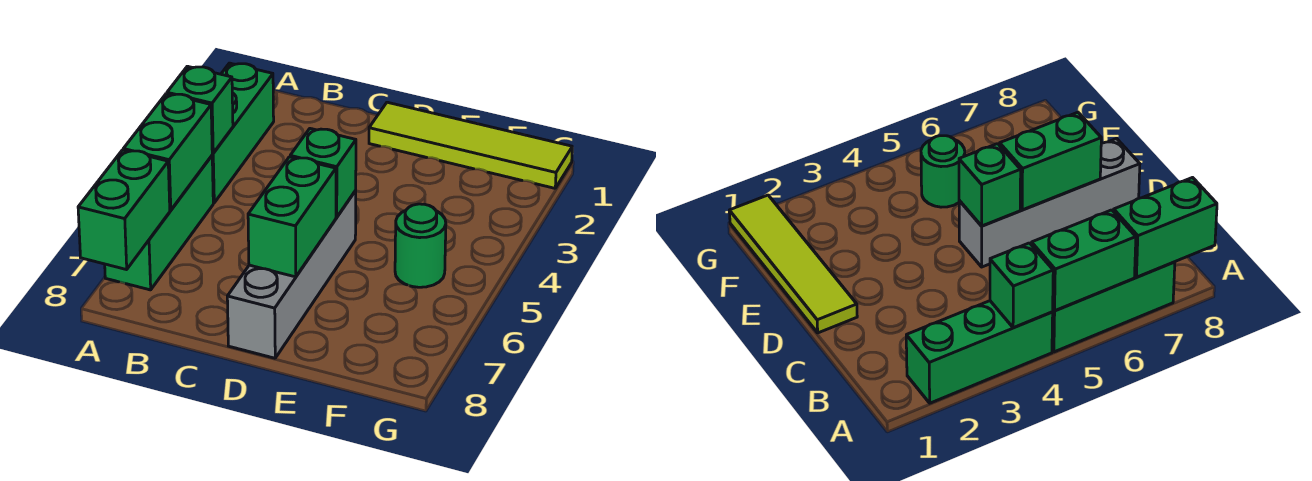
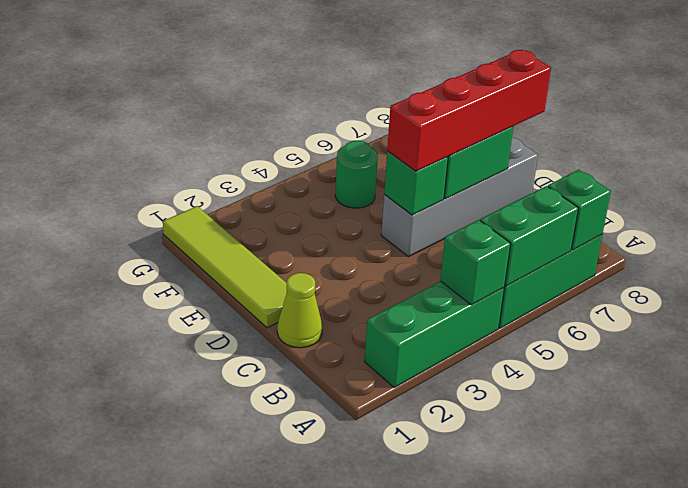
green 1x2 brick [78,150,170,270] -> green 1x1 brick [548,170,611,250]
none -> lime 1x1 cone [277,273,322,348]
none -> red 1x4 brick [387,50,551,171]

